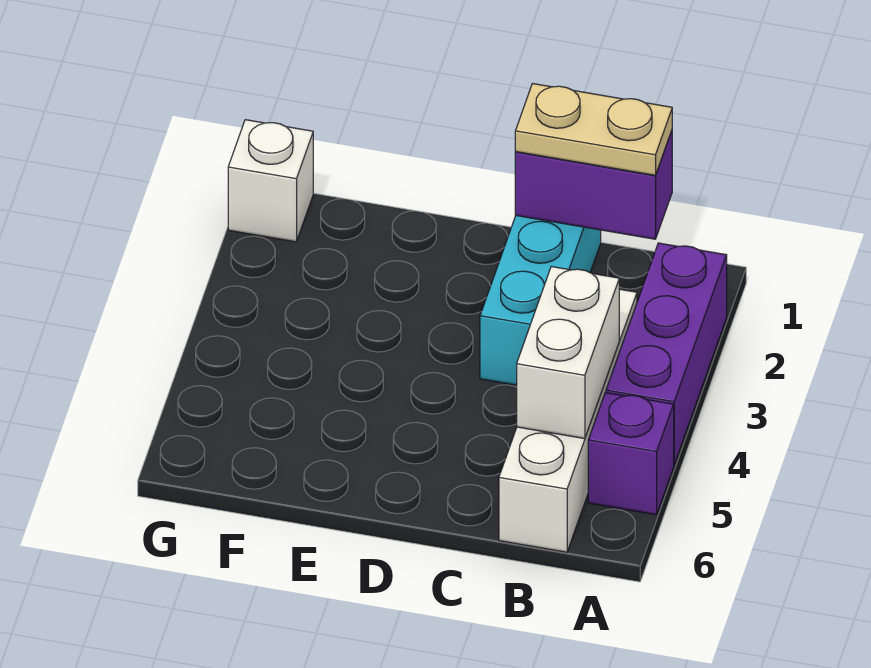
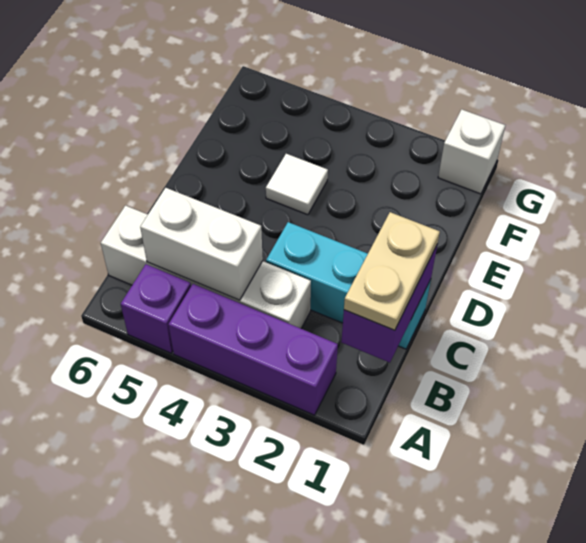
none -> white 1x1 tile [266,154,328,215]

